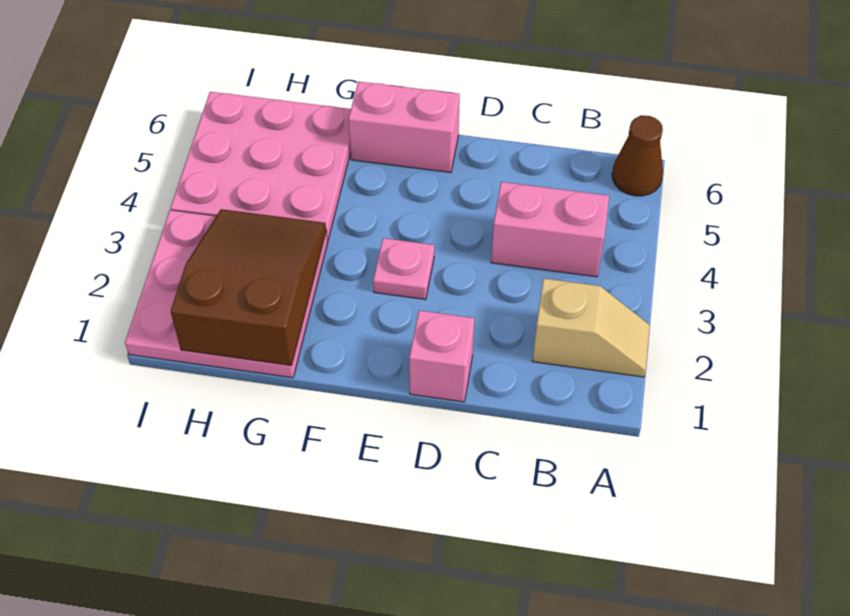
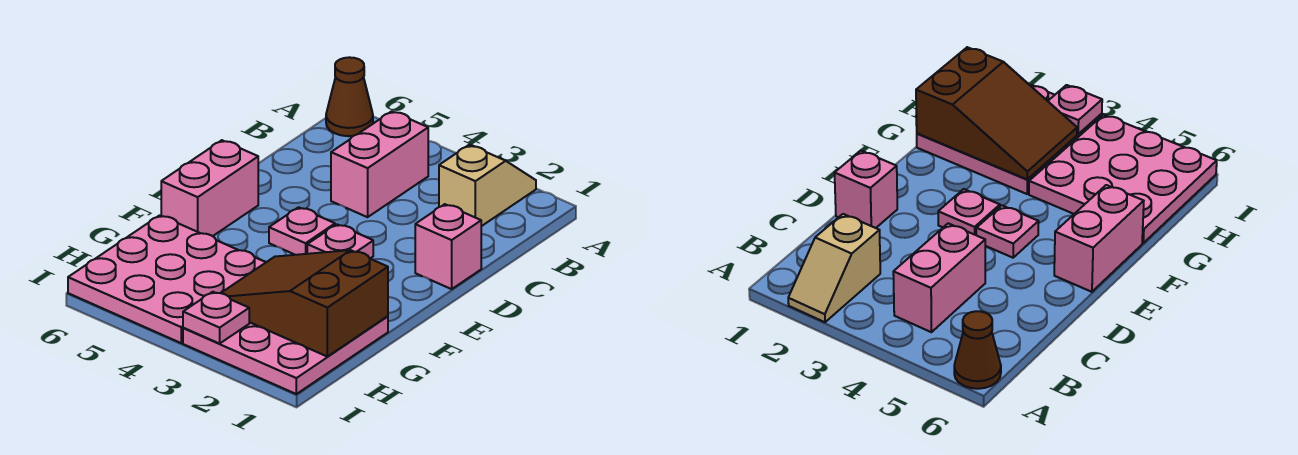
none -> pink 1x1 plate [269,207,335,255]
none -> pink 1x1 plate [183,292,249,344]

